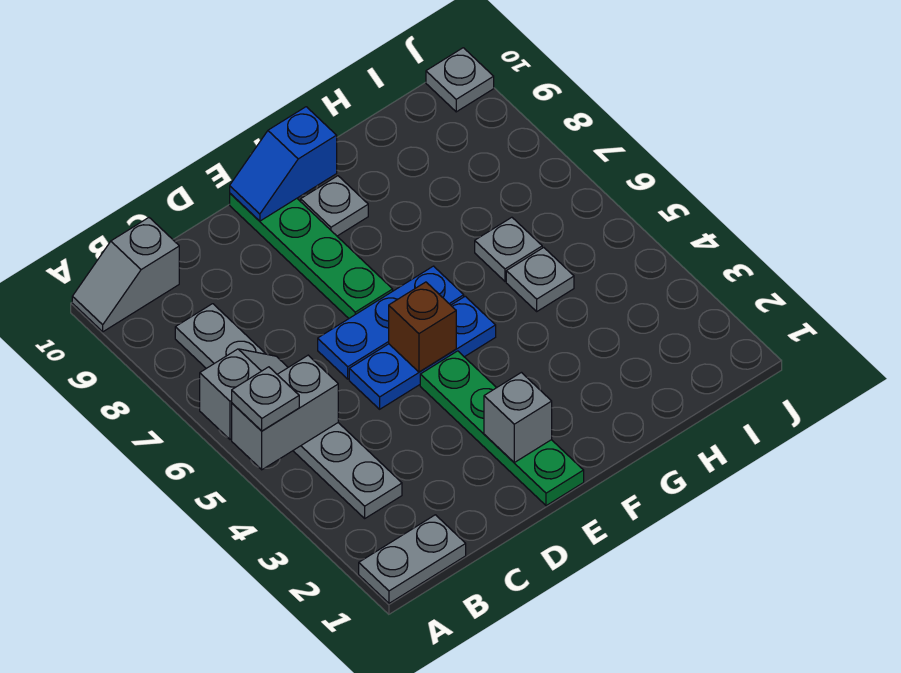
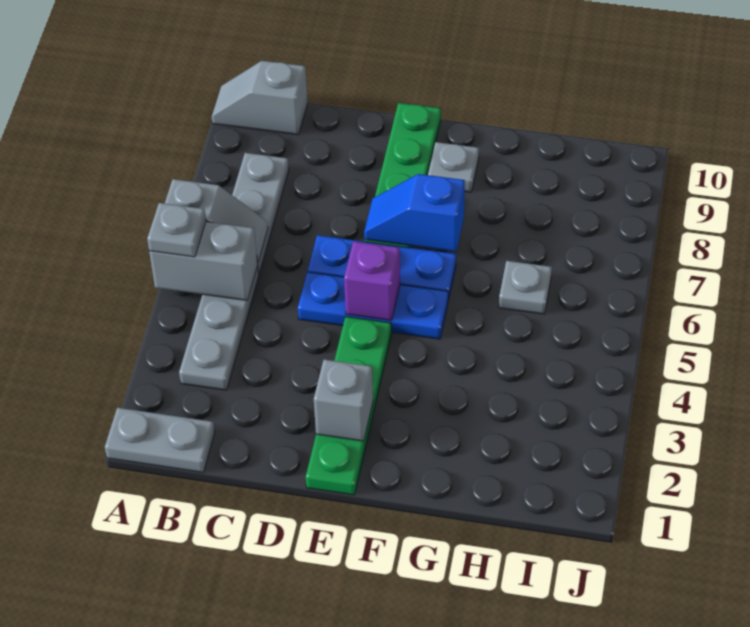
brown 1x1 brick [389,282,456,372] -> purple 1x1 brick [344,241,400,321]
blue 1x2 slope [230,107,337,221] -> blue 1x2 slope moved to [364,174,465,252]
grey 1x1 plate [506,248,574,311] -> none
grey 1x1 plate [426,48,494,112] -> none

